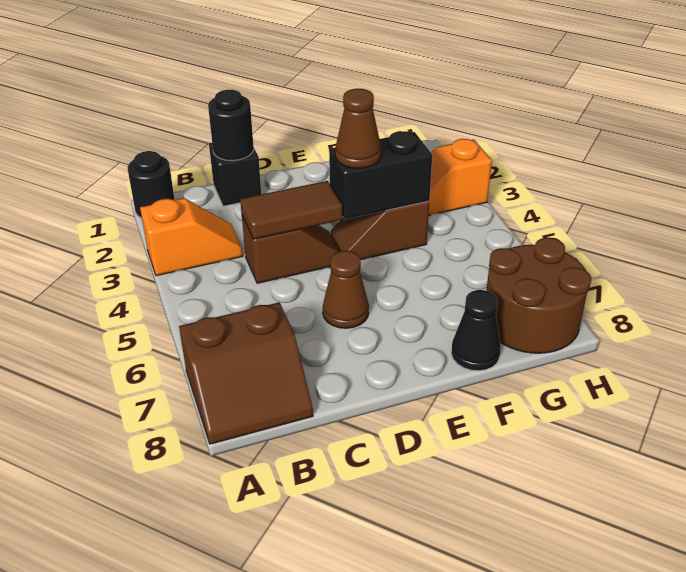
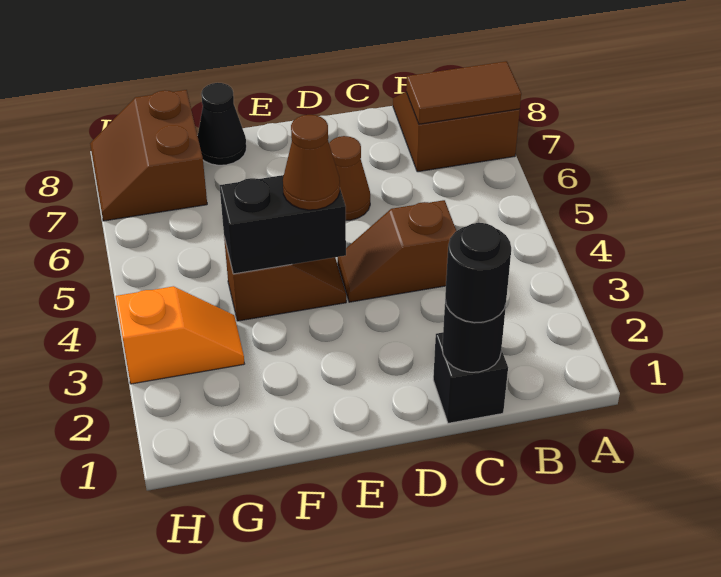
black 1x1 round brick [128,151,175,218] -> black 1x1 round brick moved to [445,223,511,323]
orange 1x2 slope [140,198,243,276] -> none
brown 1x2 tile [240,181,342,239] -> brown 1x2 tile moved to [406,61,521,124]
brown 2x2 round brick [486,238,591,353] -> brown 2x2 slope [90,90,207,221]

